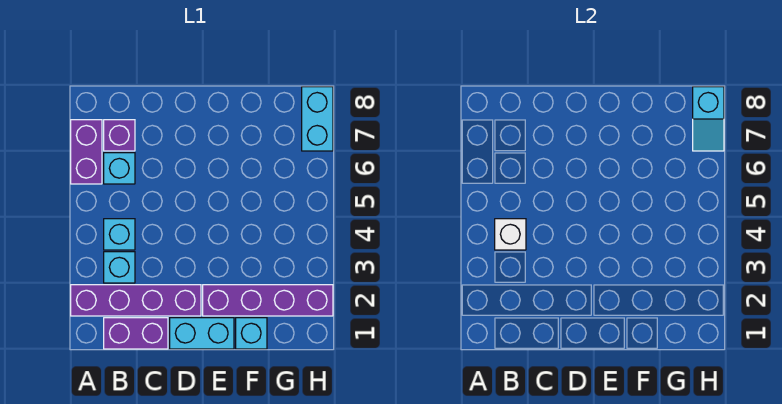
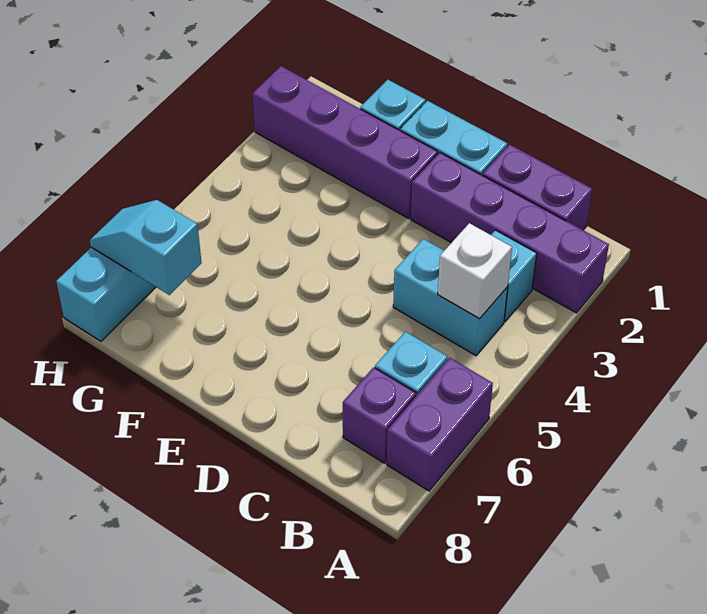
cyan 1x1 brick [104,219,135,250] -> cyan 1x2 brick [393,239,508,356]
cyan 1x2 slope [693,87,724,151] -> cyan 1x2 slope turned to [90,200,202,295]

